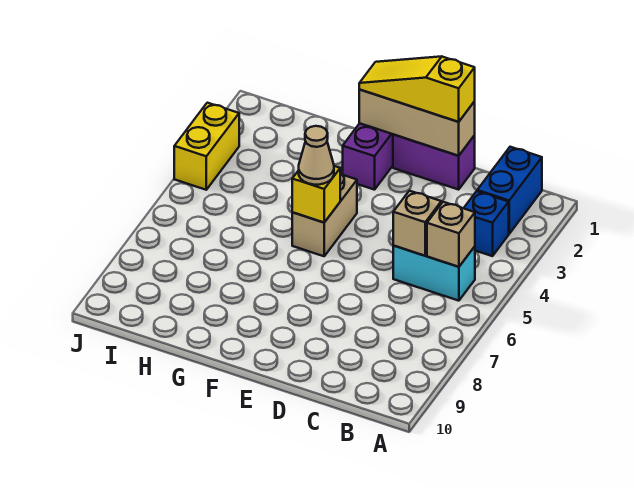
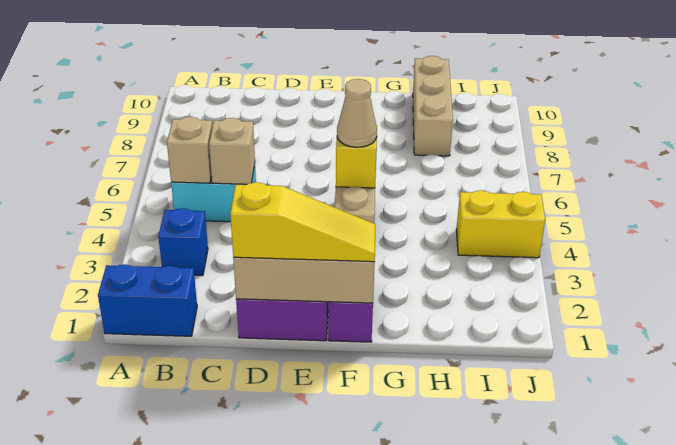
blue 1x2 brick [477,147,542,234] -> blue 1x2 brick turned to [98,264,197,336]
none -> tan 1x3 brick [413,56,453,156]
yellow 1x2 brick [174,103,239,190] -> yellow 1x2 brick turned to [456,190,545,258]

